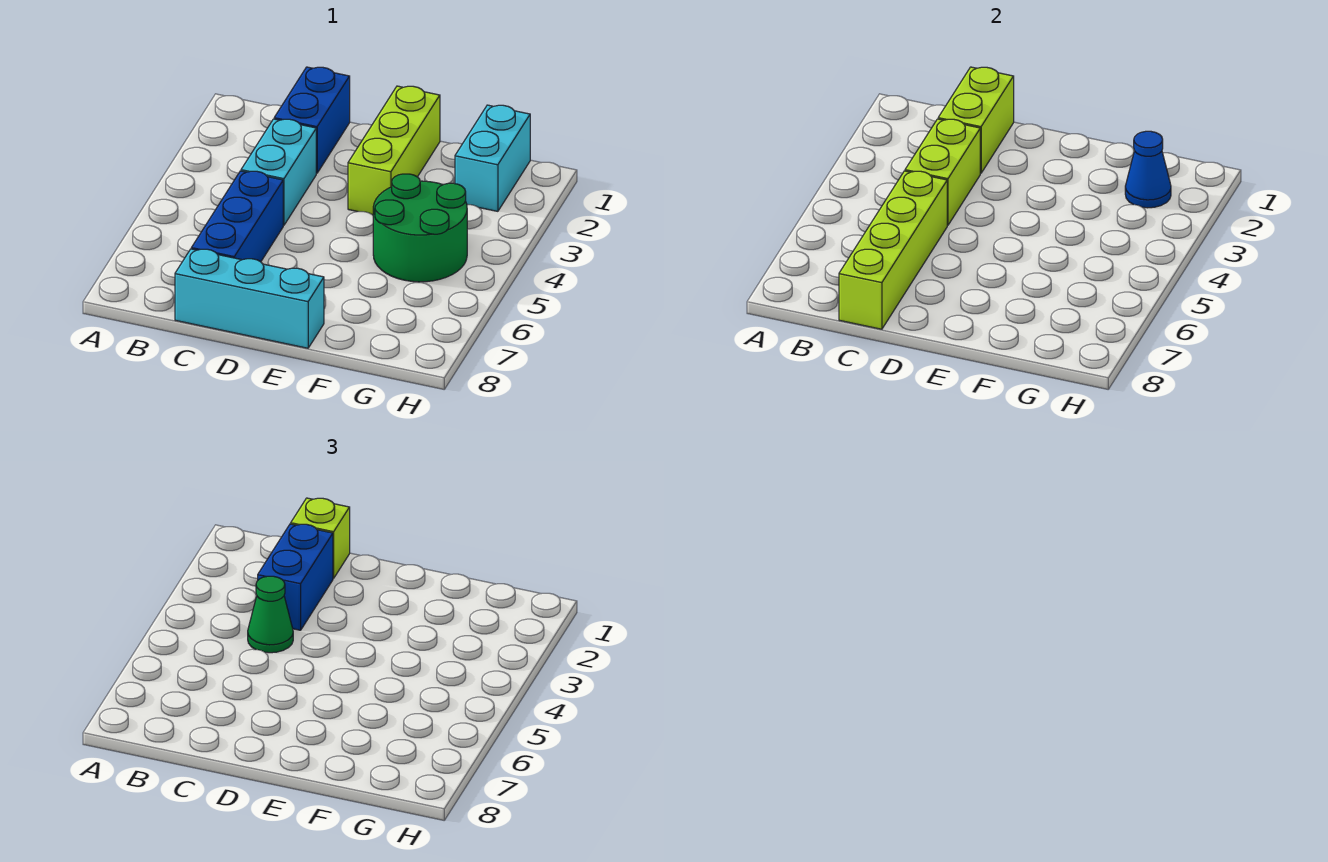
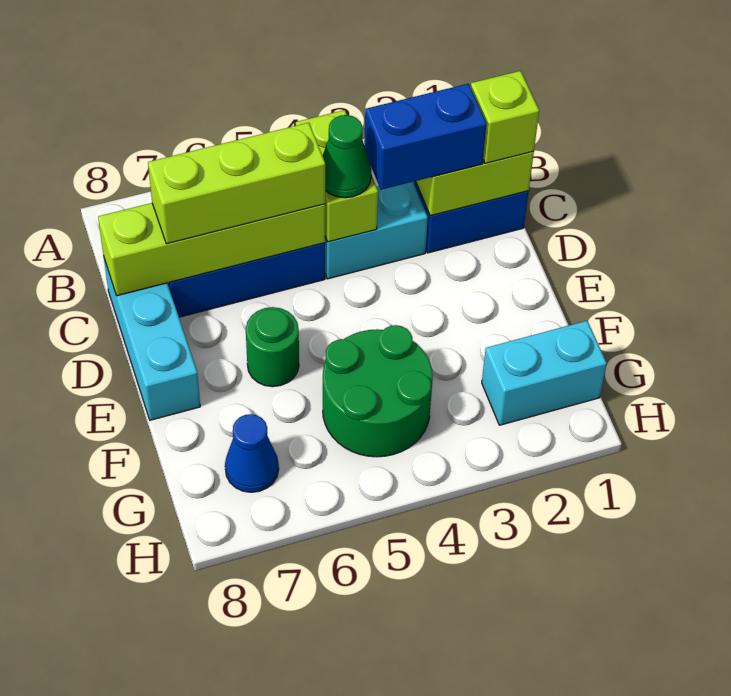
lime 1x2 brick [905,119,980,225] -> lime 1x2 brick turned to [296,110,378,242]
lime 1x3 brick [348,86,440,215] -> lime 1x3 brick moved to [148,123,325,244]
none -> green 1x1 round brick [246,307,299,387]
blue 1x1 cone [1125,131,1171,208] -> blue 1x1 cone moved to [225,414,279,492]

